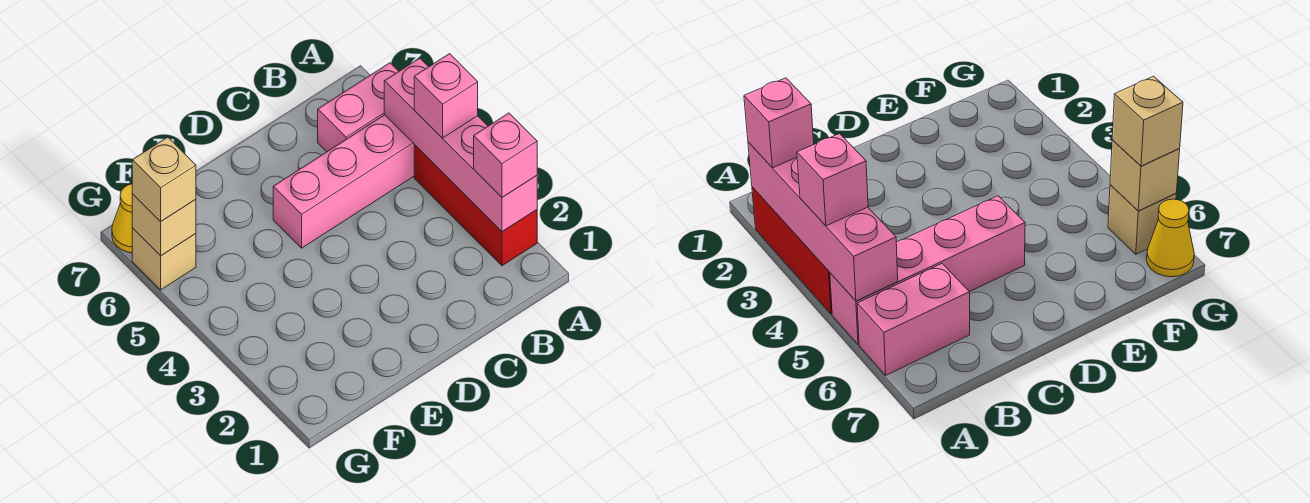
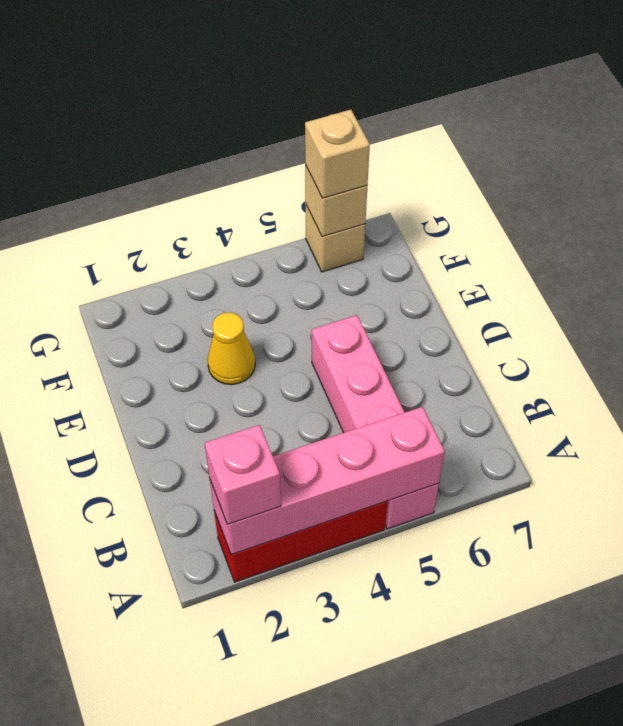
pink 1x1 brick [414,54,478,138] -> none
pink 1x2 brick [318,63,399,152] -> none
yellow 1x1 cone [112,184,132,253] -> yellow 1x1 cone moved to [207,312,255,385]

